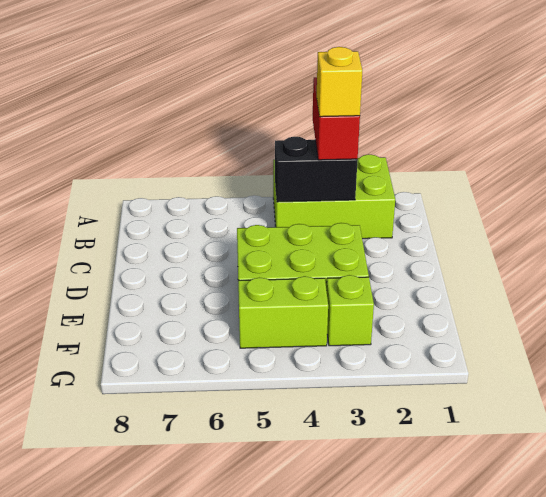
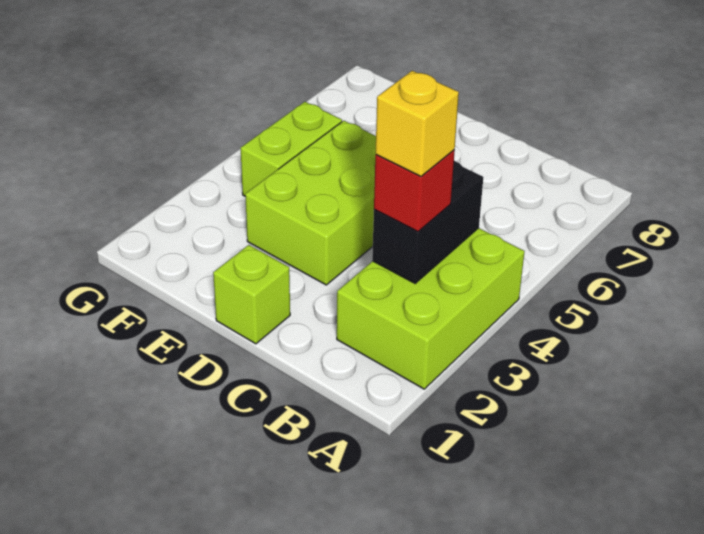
red 1x2 brick [313,77,360,160] -> red 1x1 brick [374,150,455,232]
lime 1x1 brick [326,275,374,346] -> lime 1x1 brick moved to [213,245,290,344]

